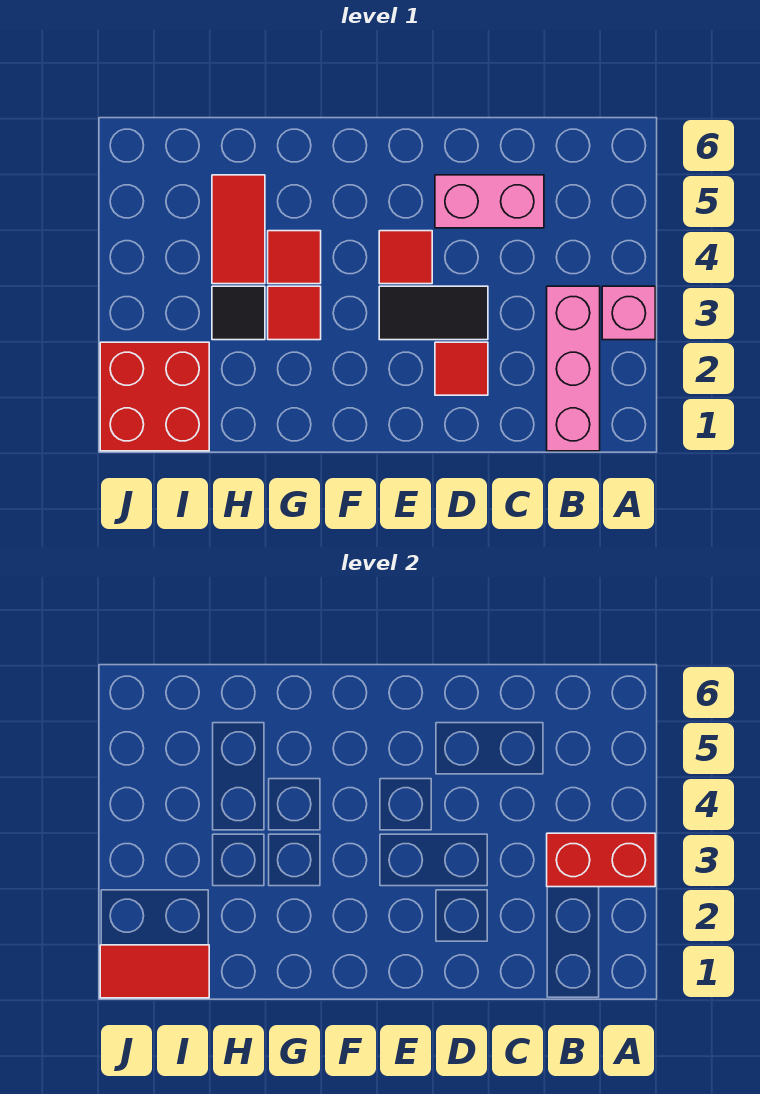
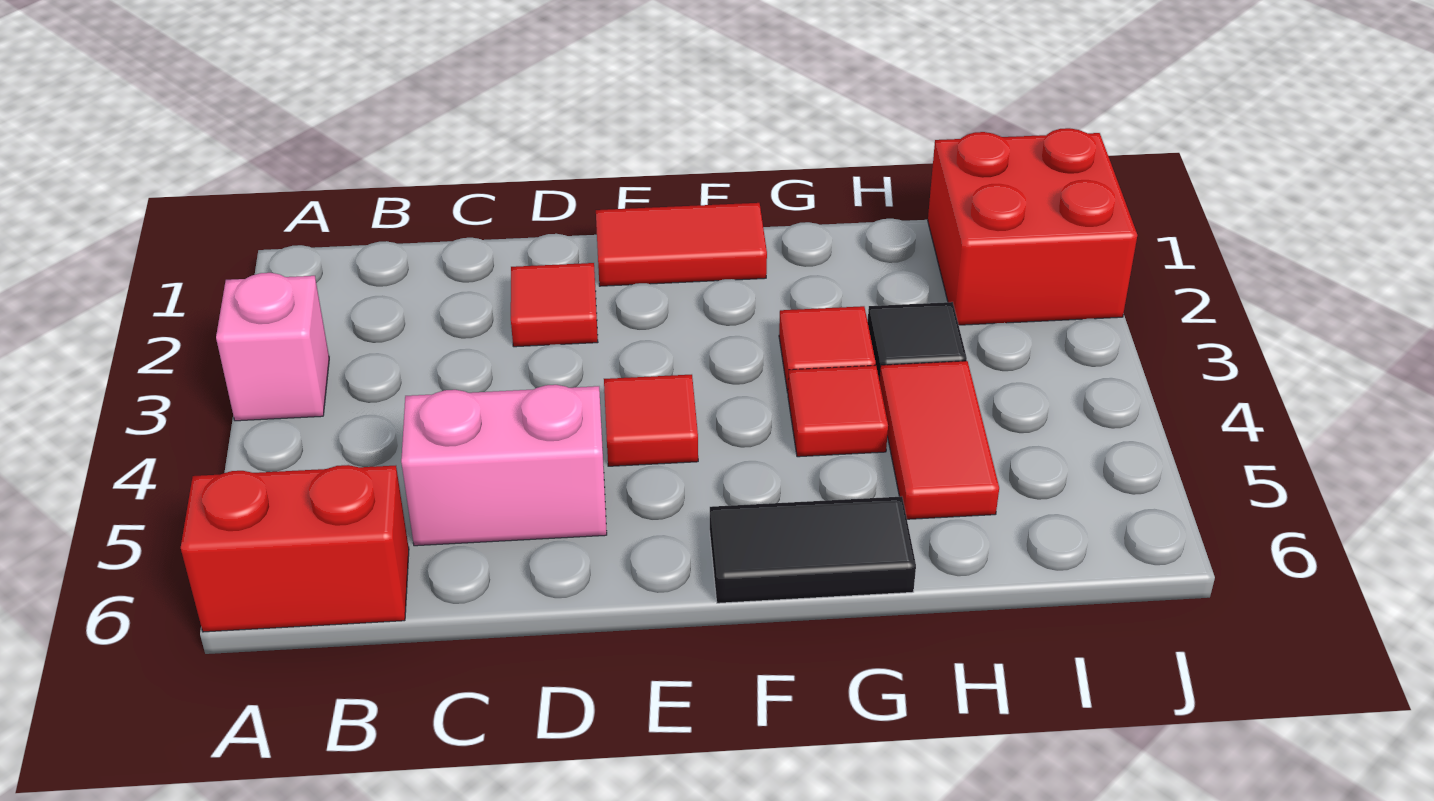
red 1x2 brick [547,833,655,887] -> red 1x2 brick moved to [181,465,409,632]
pink 1x3 brick [547,286,600,451] -> none
black 1x2 tile [379,286,488,340] -> black 1x2 tile moved to [710,496,916,603]
red 1x2 tile [100,945,209,998] -> red 1x2 tile moved to [596,203,767,286]

